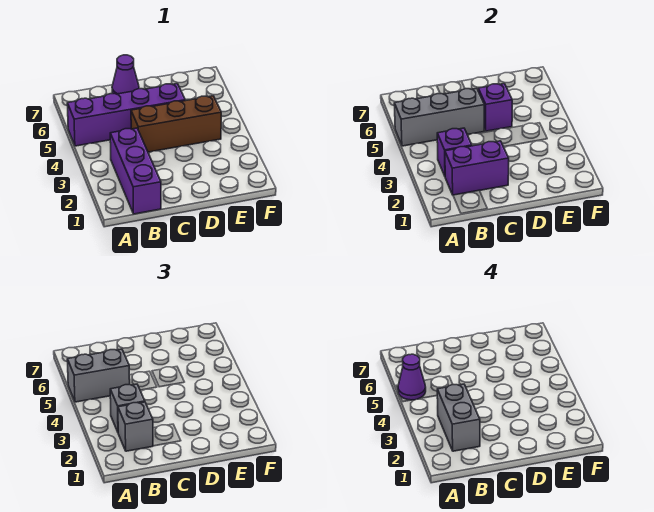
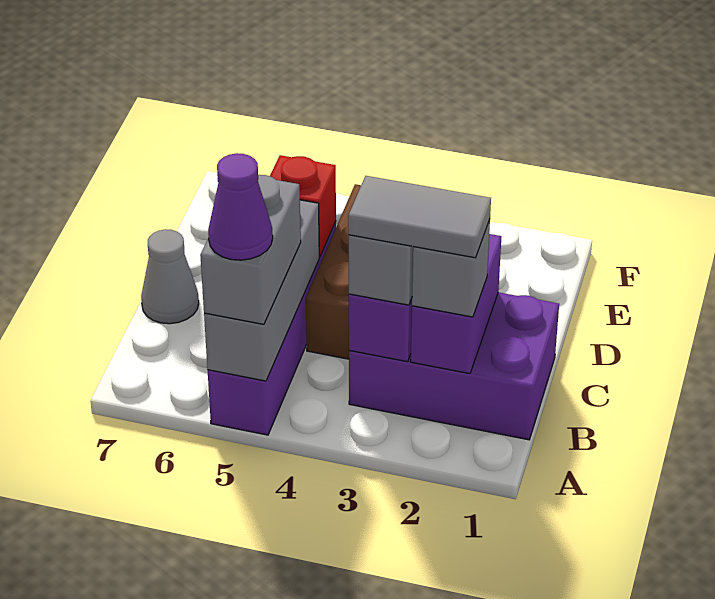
purple 1x3 brick [110,128,161,214] -> purple 2x3 brick [349,292,559,440]
grey 1x2 brick [437,384,480,451] -> grey 1x2 tile [348,176,491,258]
purple 1x1 cone [112,55,139,94] -> grey 1x1 cone [141,229,199,324]
purple 1x1 brick [478,84,512,131] -> red 1x1 brick [270,155,336,257]

